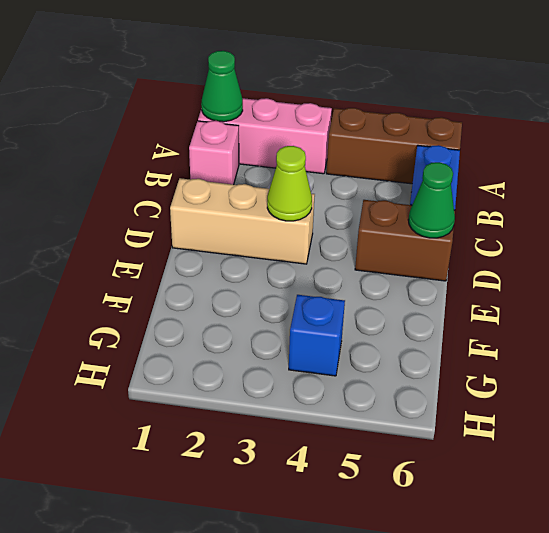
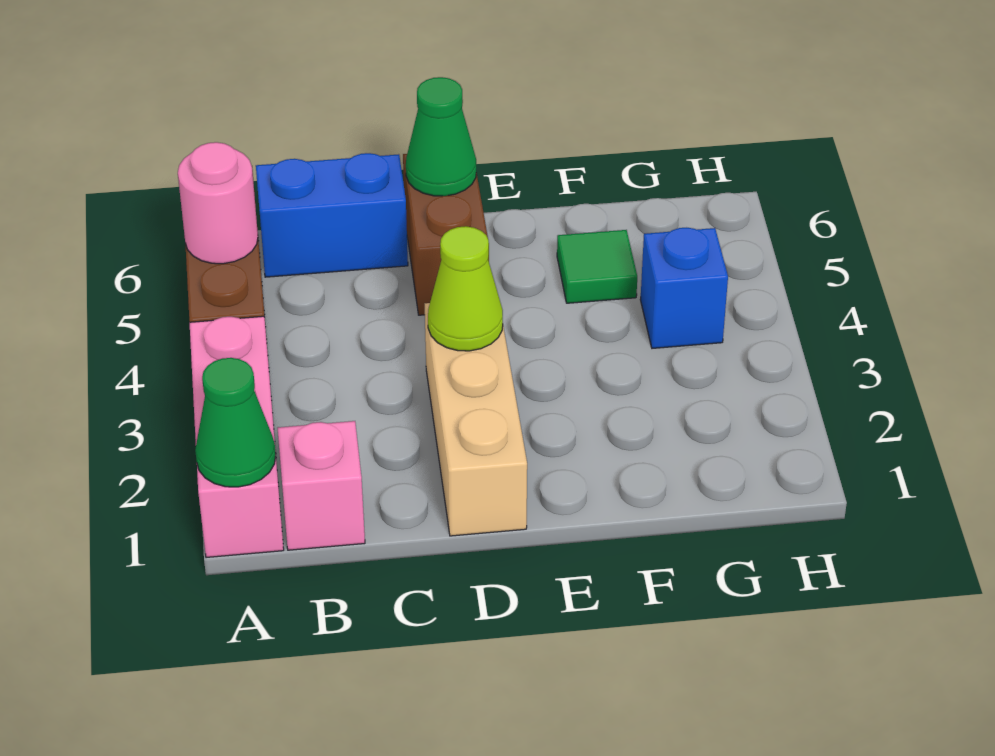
none -> pink 1x1 round brick [178,142,258,264]
none -> green 1x1 tile [557,230,637,303]

